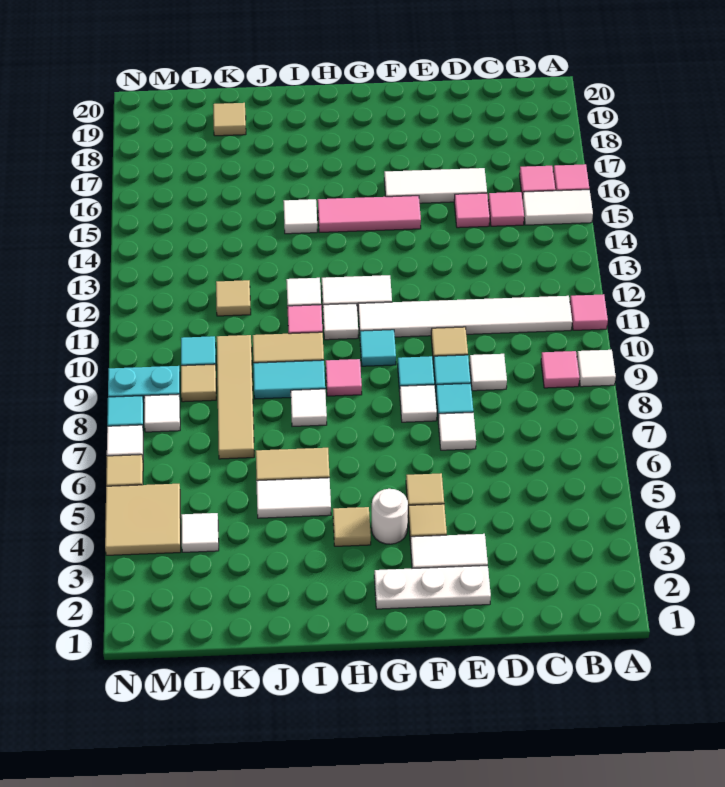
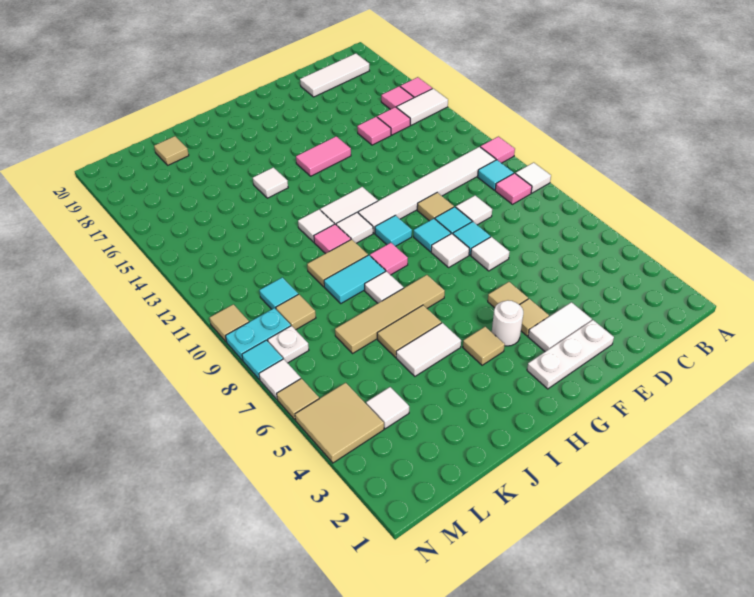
none -> cyan 1x1 tile [478,160,514,190]
white 1x3 tile [384,168,487,203] -> white 1x3 tile moved to [300,53,369,97]
pink 1x3 tile [318,196,421,233] -> pink 1x2 tile [296,136,351,176]
tan 1x4 tile [217,335,254,459] -> tan 1x4 tile turned to [335,275,445,353]
tan 1x1 tile [216,280,251,316] -> tan 1x1 tile moved to [209,304,249,342]
white 1x1 tile [144,394,180,432] -> white 1x1 plate [268,326,309,363]

